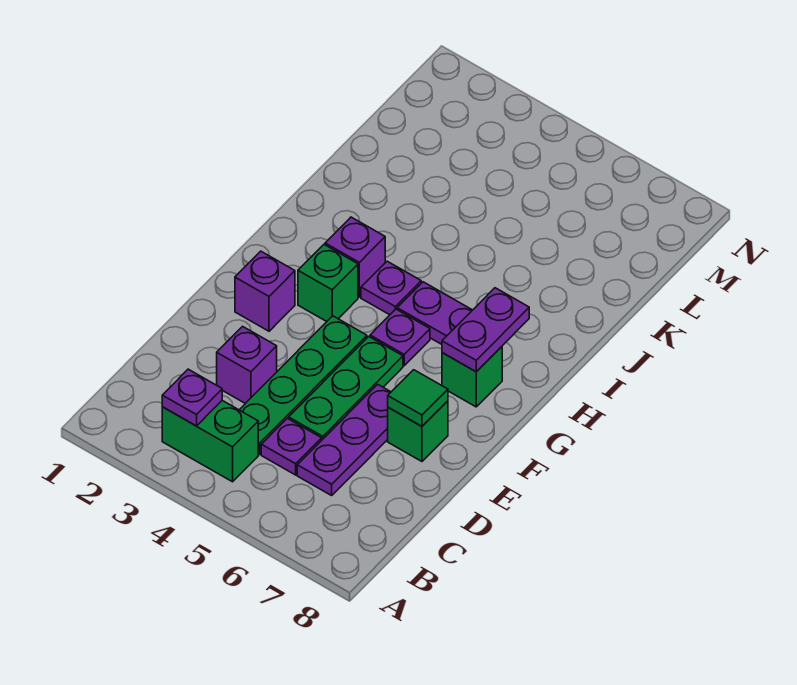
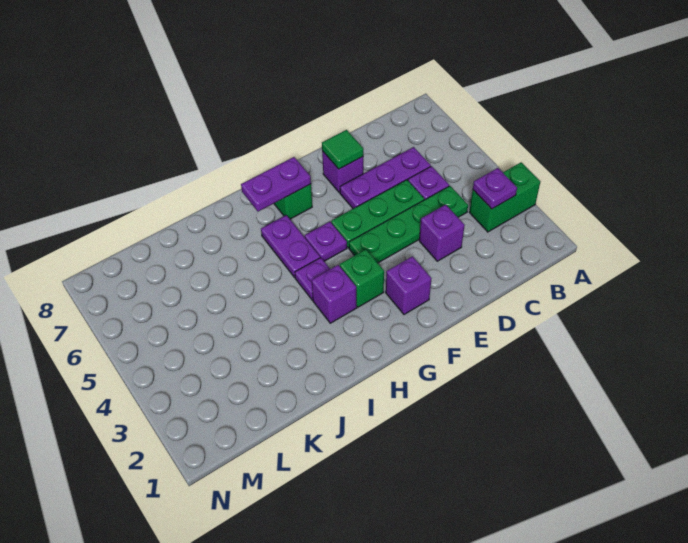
green 1x2 brick [162,401,258,482] -> green 1x2 brick turned to [469,162,540,232]
green 1x1 brick [388,401,448,461] -> purple 1x1 brick [322,151,363,193]

